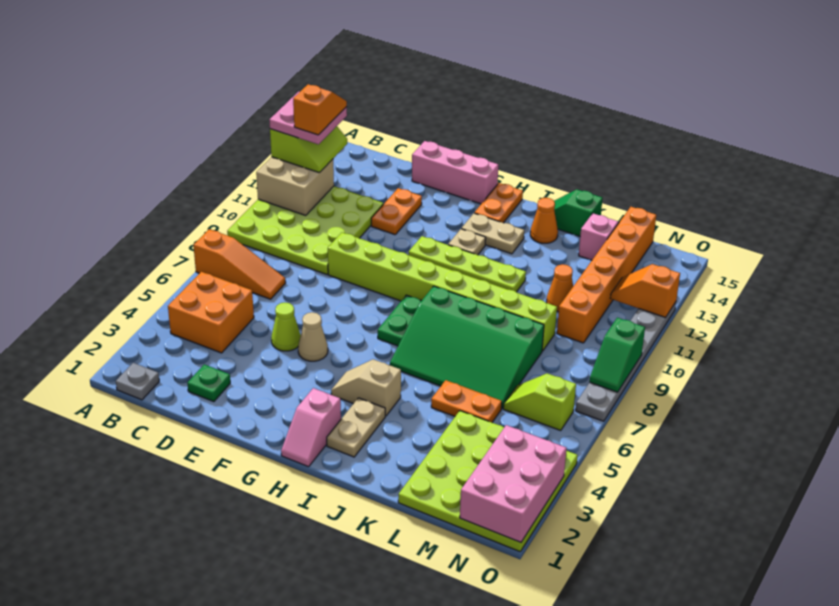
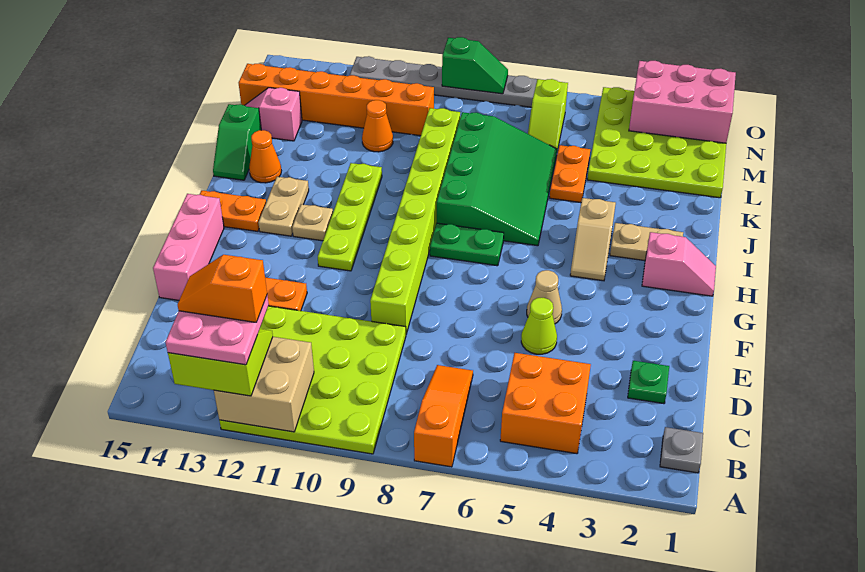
orange 1x2 slope [610,264,680,318] -> none

